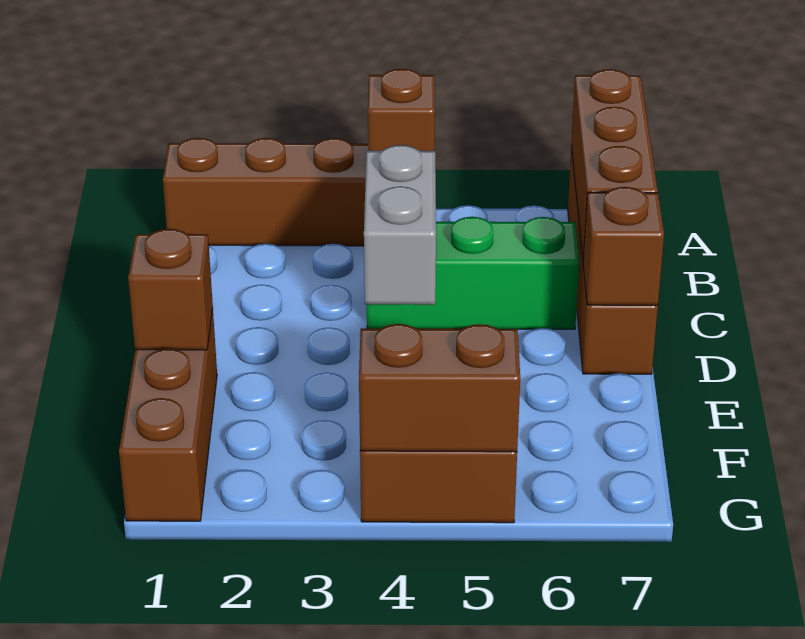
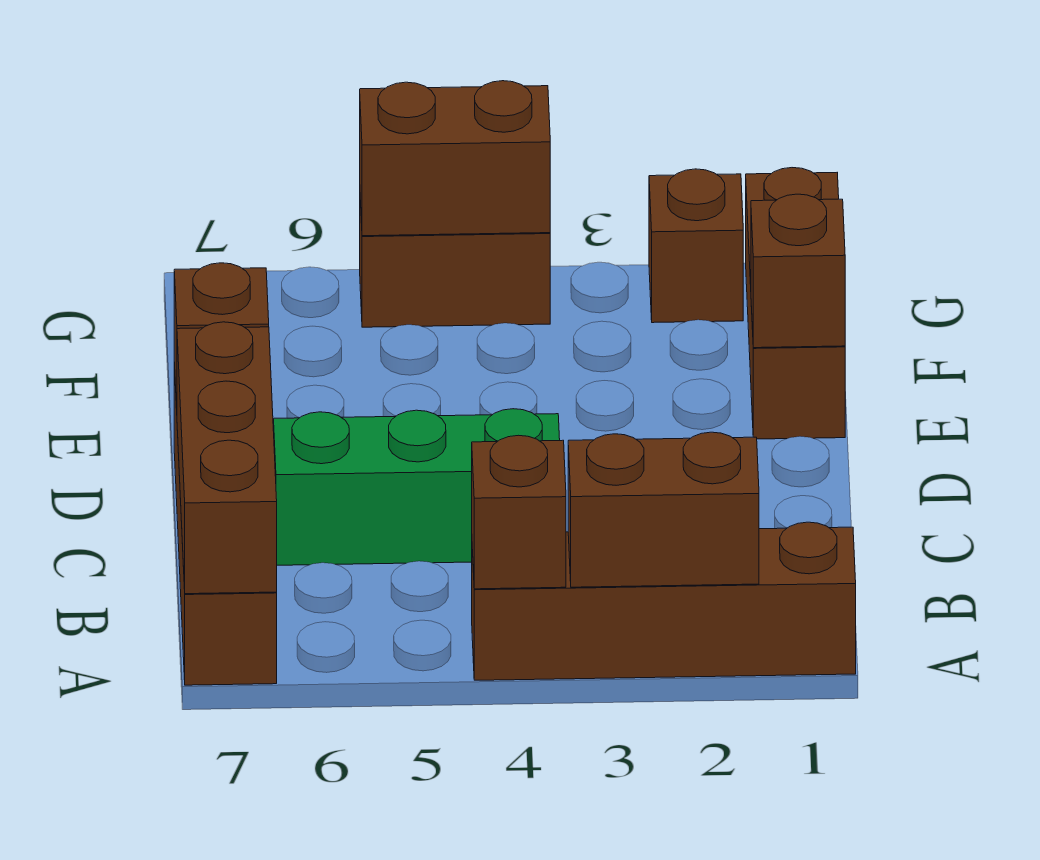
none -> brown 1x2 brick [568,432,759,587]
grey 1x2 brick [364,145,436,305] -> none
none -> brown 1x1 brick [649,169,743,323]

